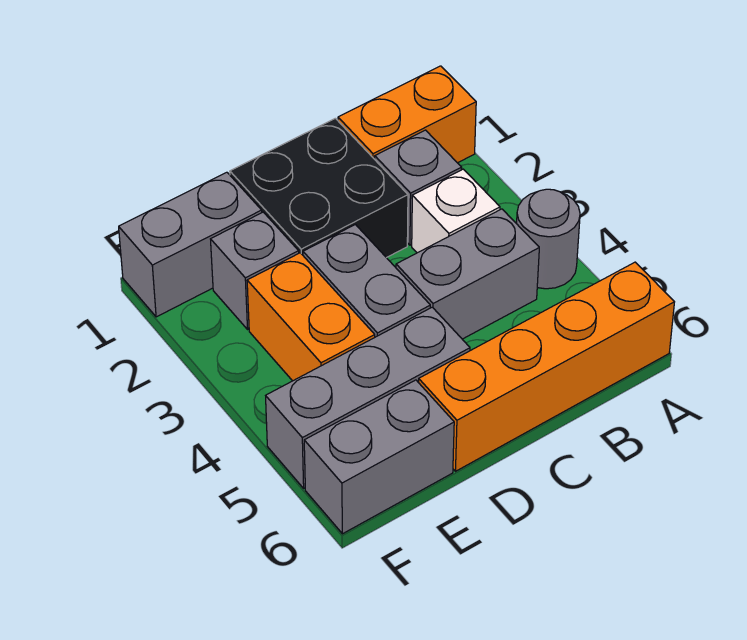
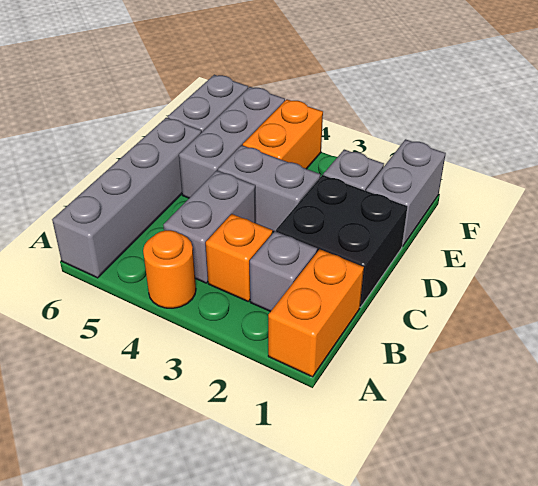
grey 1x1 round brick [517,189,580,289] -> orange 1x1 round brick [143,230,196,308]
orange 1x4 brick [419,262,674,471] -> grey 1x4 brick [52,118,202,278]
white 1x1 brick [412,169,500,253] -> orange 1x1 brick [206,214,273,301]
orange 1x2 brick [247,253,375,381] -> orange 1x2 brick turned to [243,99,323,169]

